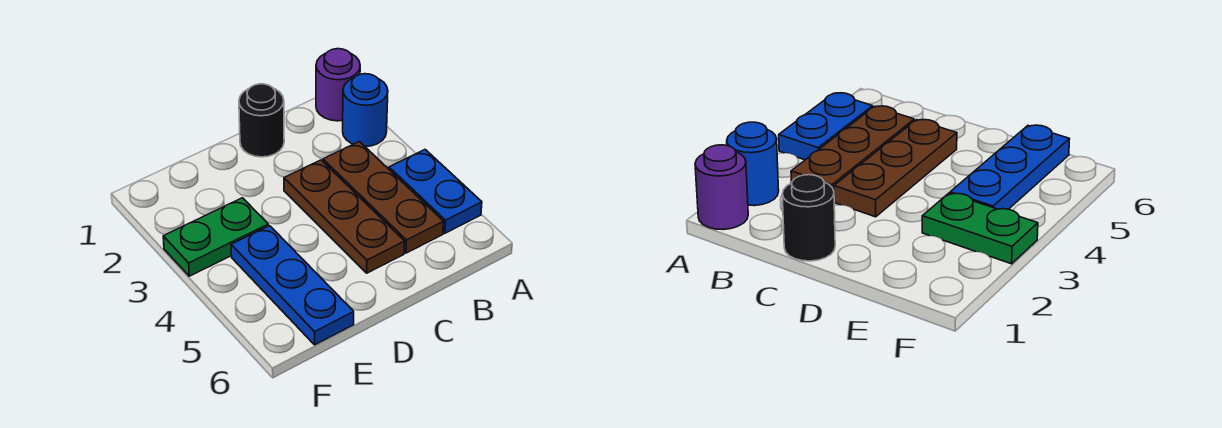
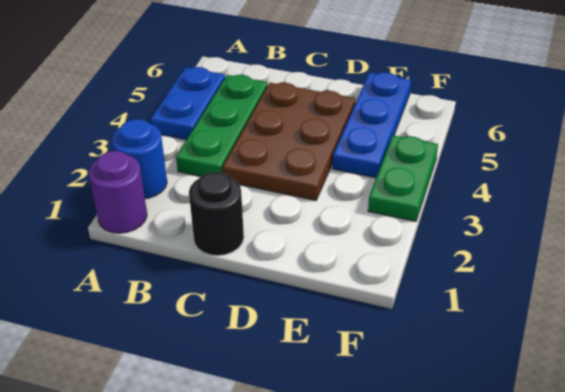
brown 1x3 plate [323,142,444,253] -> green 1x3 plate [176,75,268,176]
brown 1x3 plate [284,160,405,273] -> brown 2x3 plate [223,83,356,201]
green 1x2 plate [163,198,268,276] -> green 1x2 plate turned to [368,135,438,221]

